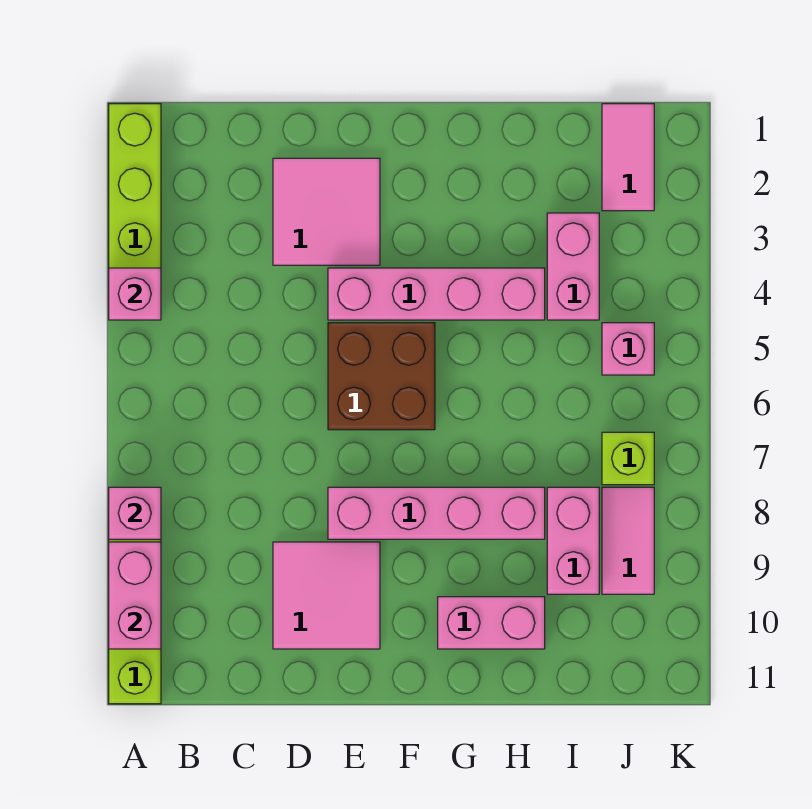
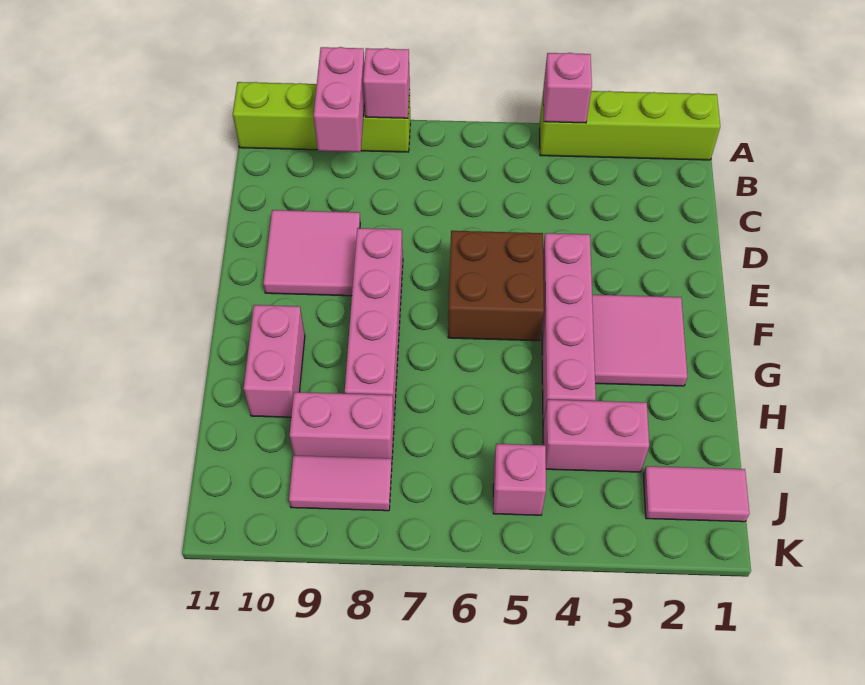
pink 1x2 brick [109,542,161,649] -> pink 1x2 brick turned to [314,47,365,152]
pink 2x2 tile [273,158,380,265] -> pink 2x2 tile moved to [592,295,687,386]
lime 1x1 brick [602,432,654,485] -> none

